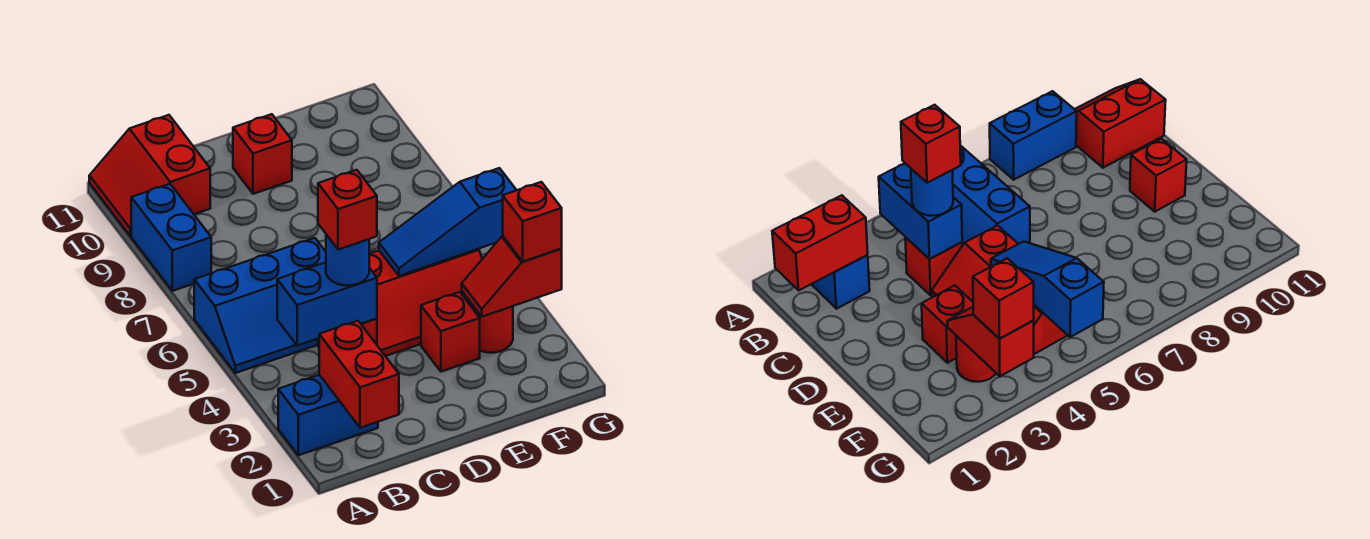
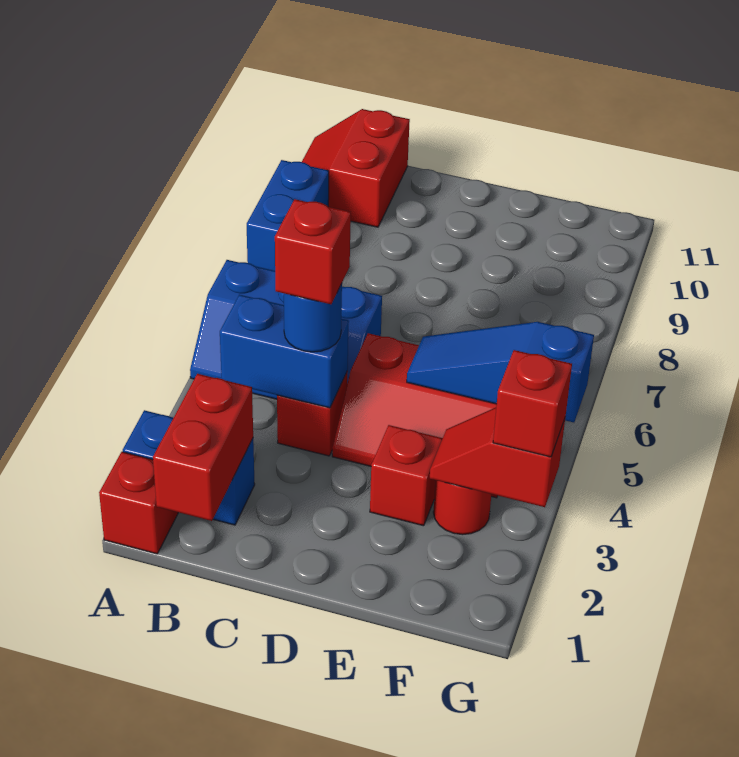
red 1x1 brick [233,114,292,194] -> red 1x1 brick moved to [99,452,178,554]

